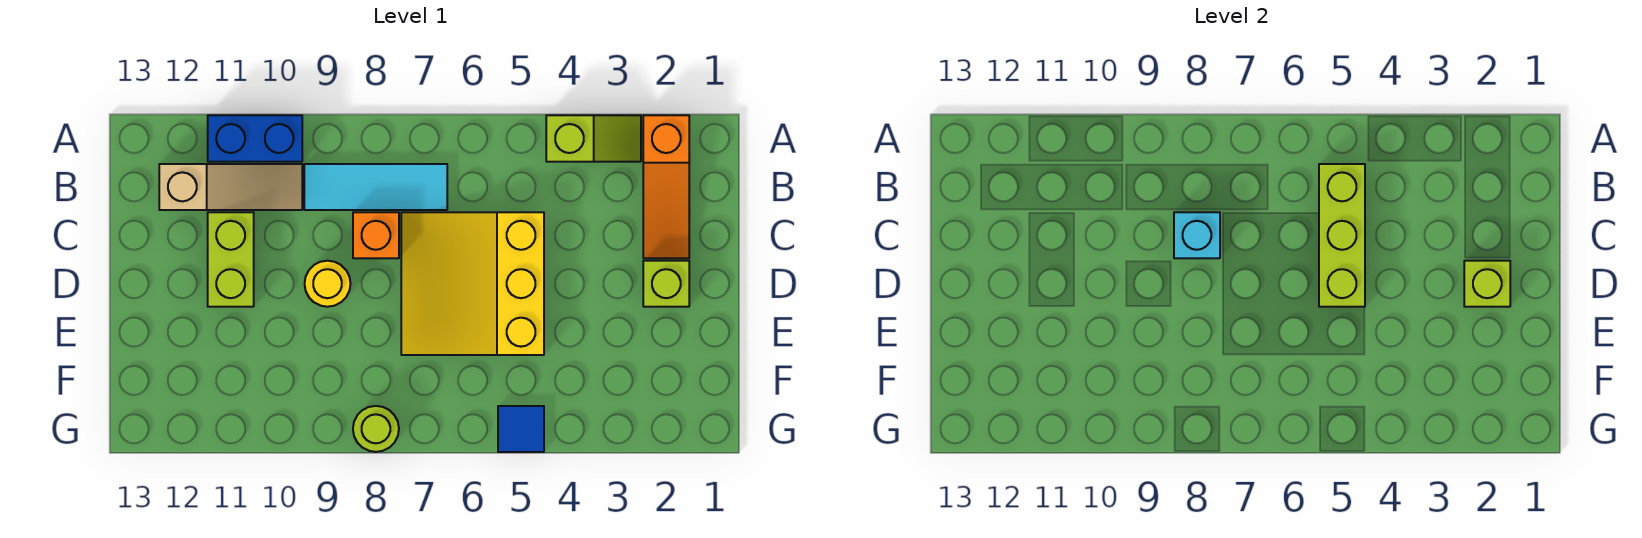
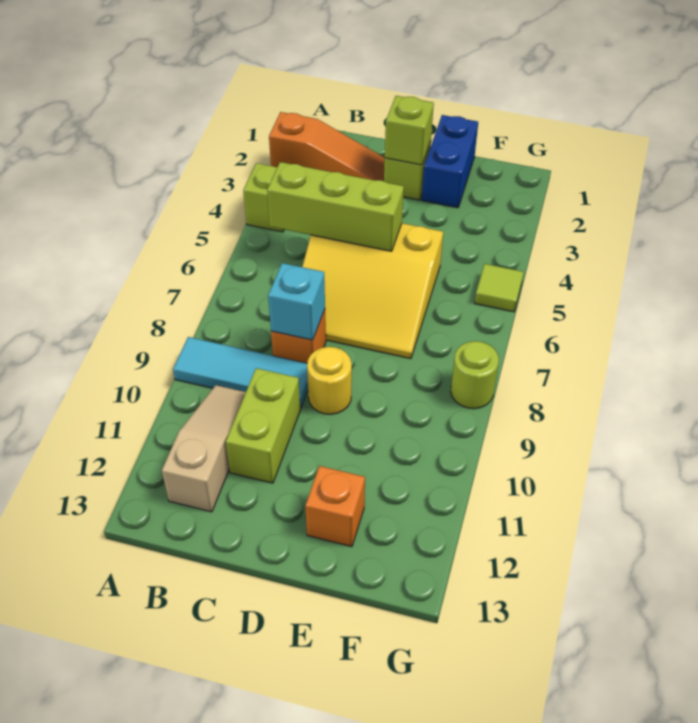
blue 1x2 brick [208,115,302,162] -> blue 1x2 brick moved to [422,115,478,208]
cyan 1x3 tile [304,164,447,210] -> cyan 1x3 tile turned to [173,337,308,408]
lime 1x2 brick [208,212,254,307] -> lime 1x2 brick turned to [226,368,300,483]
none -> orange 1x1 brick [305,466,365,547]
blue 1x1 tile [498,406,544,452] -> lime 1x1 tile [475,264,524,312]

